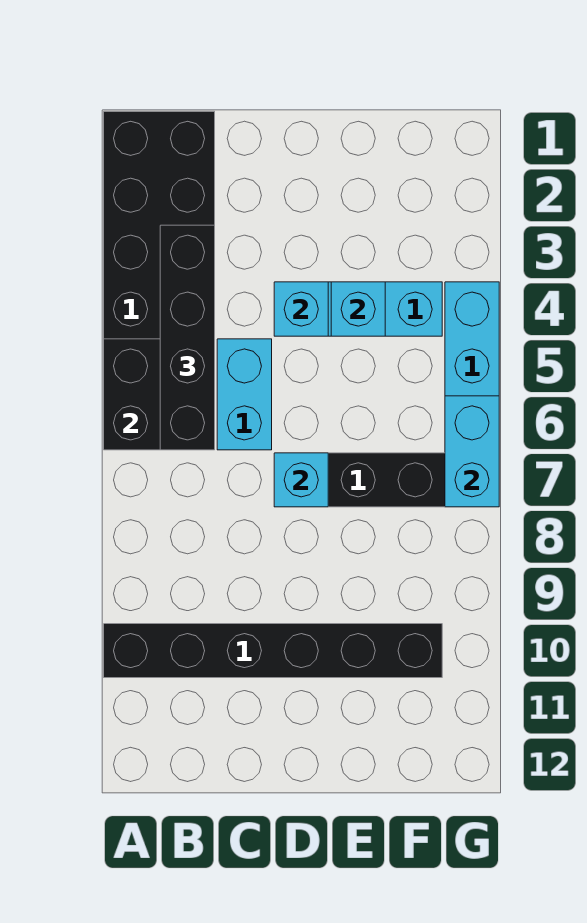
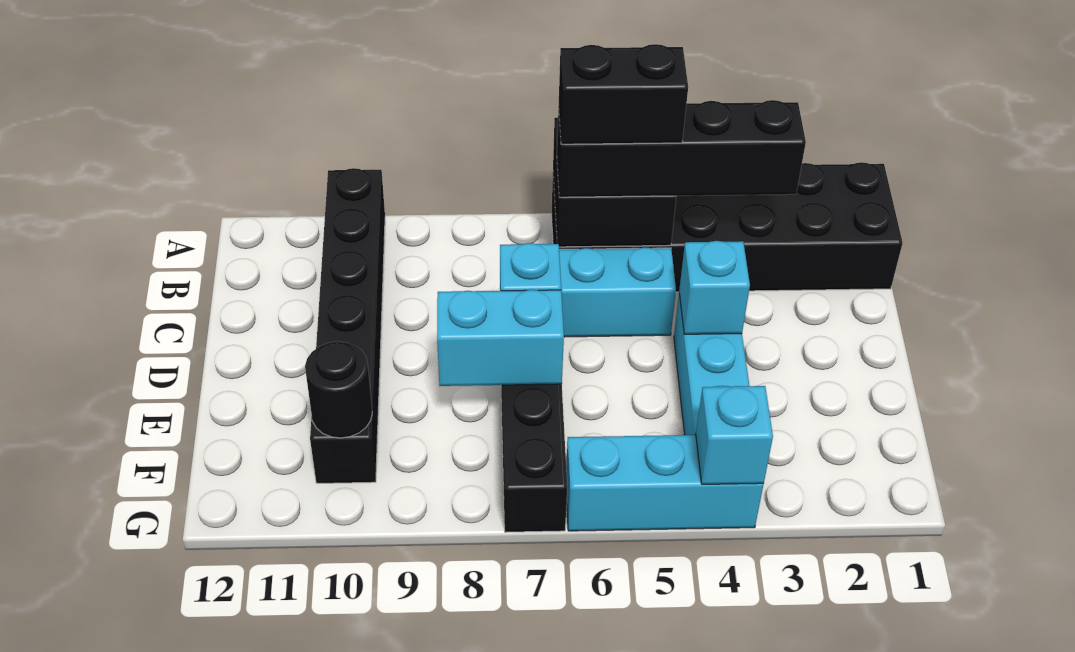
none -> black 1x2 brick [559,44,688,144]
cyan 1x1 brick [331,282,385,336] -> cyan 1x1 brick moved to [696,386,773,484]
none -> black 1x1 round brick [305,342,372,438]
cyan 1x2 brick [445,396,499,507] -> cyan 1x2 brick moved to [437,290,564,386]

